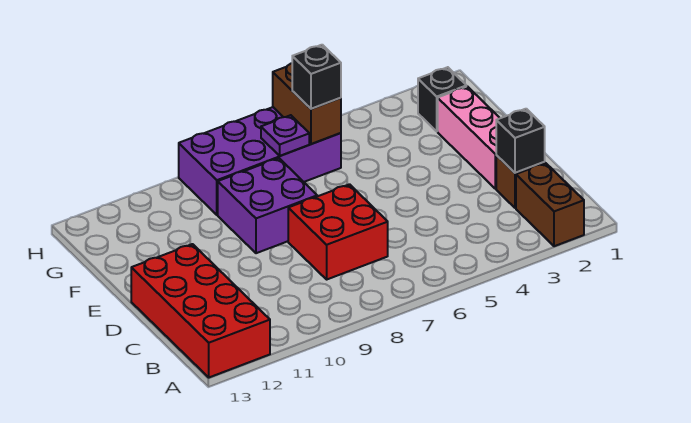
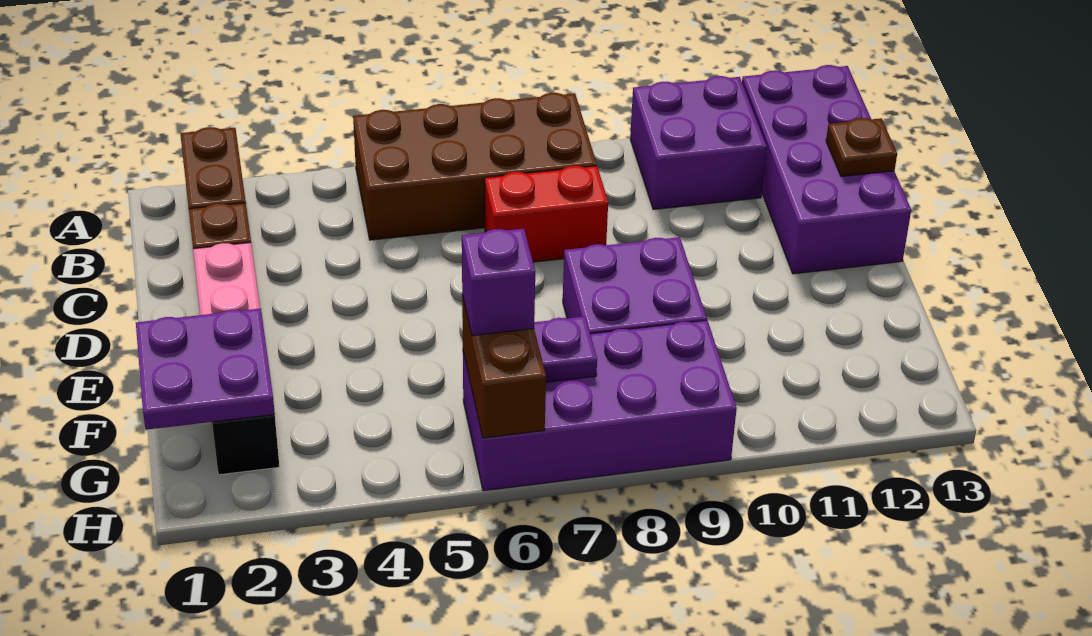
none -> brown 2x4 brick [353,93,597,240]
none -> purple 2x2 brick [630,76,767,210]
red 2x4 brick [131,244,270,377] -> purple 2x4 brick [742,65,911,274]
black 1x1 brick [496,109,545,173] -> none
red 2x2 brick [288,184,388,279] -> red 1x2 brick [485,166,608,262]
none -> brown 1x1 plate [826,118,897,177]
none -> purple 2x2 plate [136,308,275,430]
black 1x1 brick [292,45,341,109] -> purple 1x1 brick [462,229,535,336]

